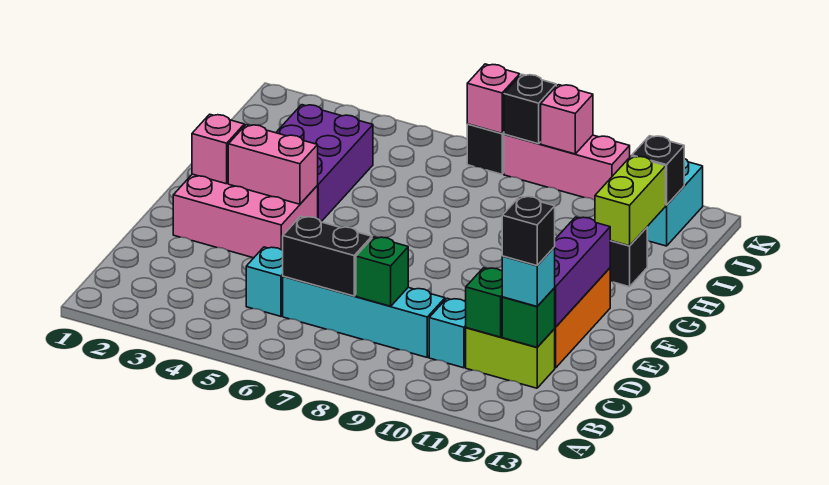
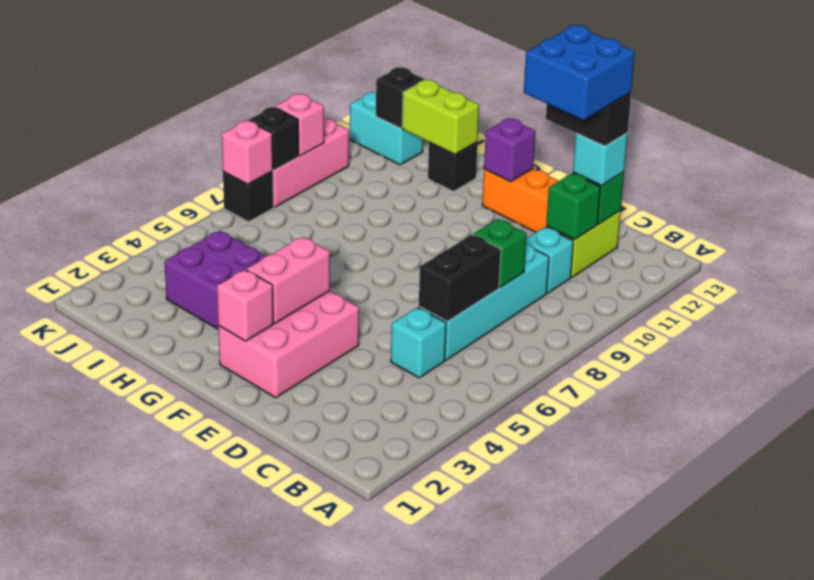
none -> blue 2x2 brick [524,25,635,120]
black 1x1 brick [502,196,555,265] -> black 1x2 brick [546,93,631,146]
purple 1x3 brick [555,217,610,327] -> purple 1x1 brick [484,118,536,182]

